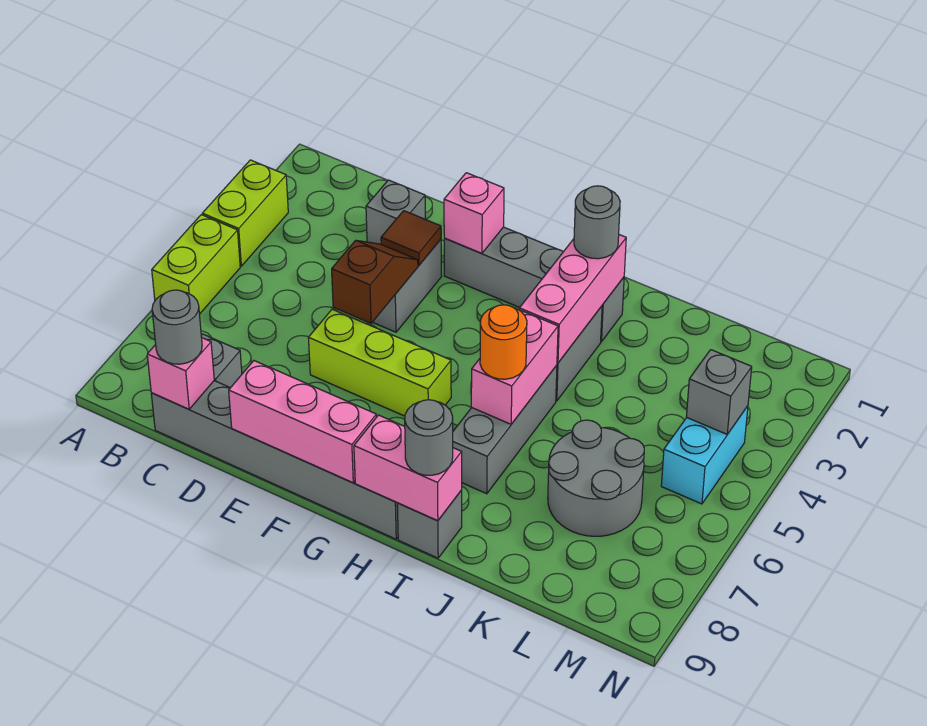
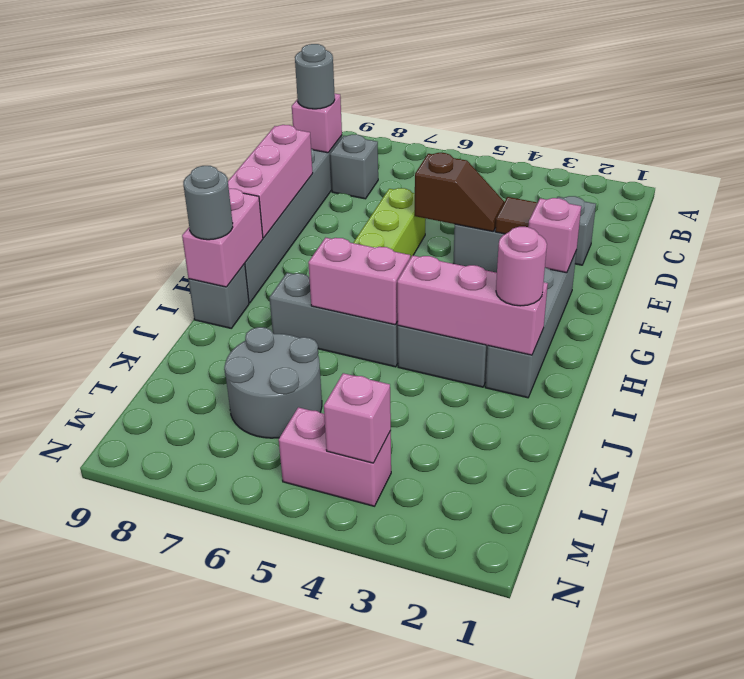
lime 1x2 brick [202,160,288,266] -> none
lime 1x2 brick [152,215,240,314] -> none
grey 1x1 round brick [574,186,620,259] -> pink 1x1 round brick [496,227,547,306]
orange 1x1 round brick [480,305,527,379] -> none
cyan 1x2 brick [661,406,748,504] -> pink 1x2 brick [279,407,391,506]
grey 1x1 brick [686,350,752,434] -> pink 1x1 brick [324,373,391,463]

